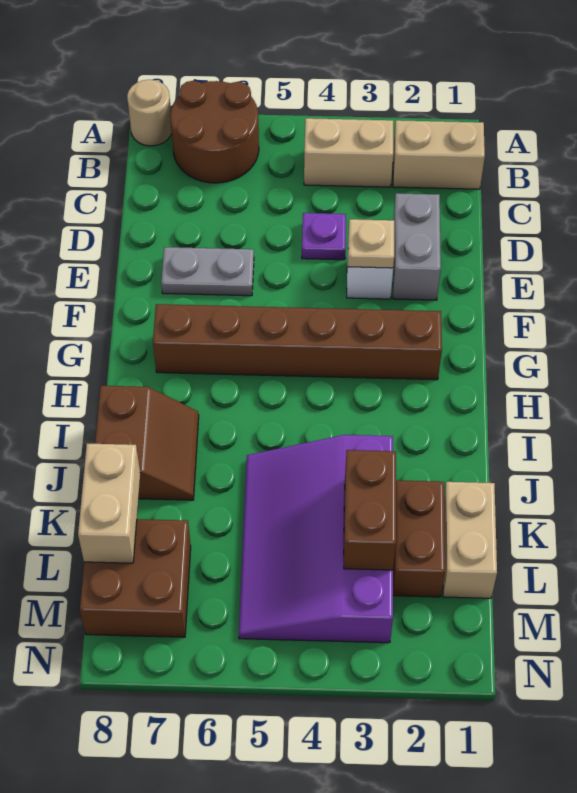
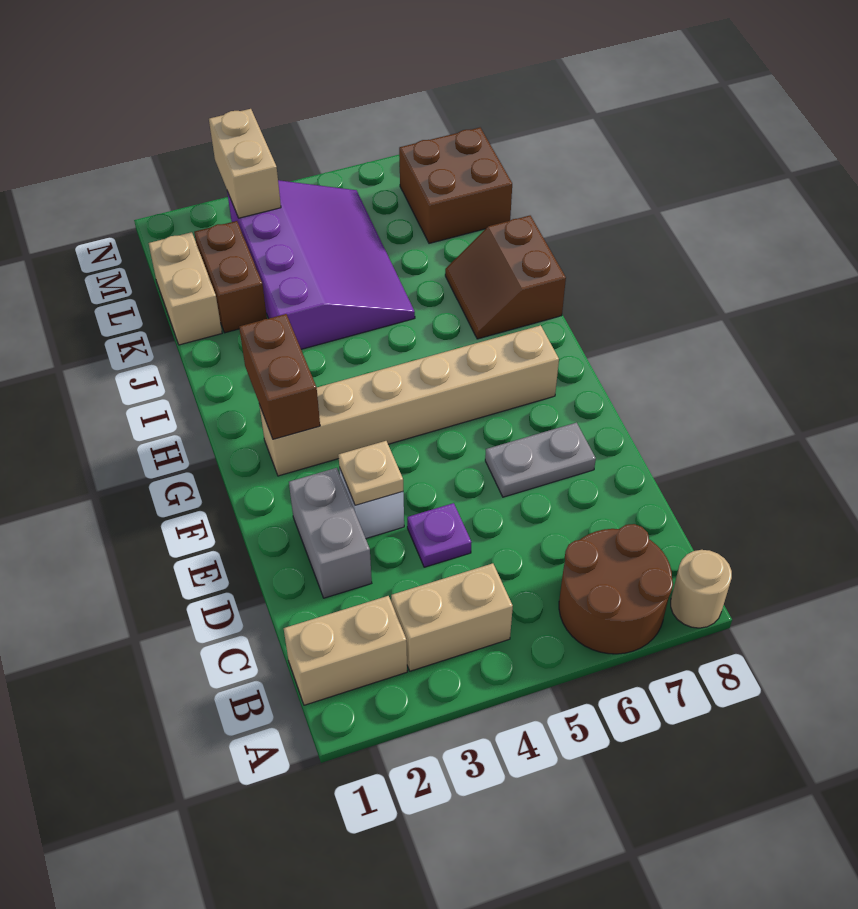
brown 1x6 brick [153,304,442,380] -> tan 1x6 brick [259,325,559,476]
brown 1x2 brick [344,450,396,570] -> brown 1x2 brick moved to [239,314,320,439]
tan 1x2 brick [78,443,140,563] -> tan 1x2 brick moved to [209,109,281,218]

